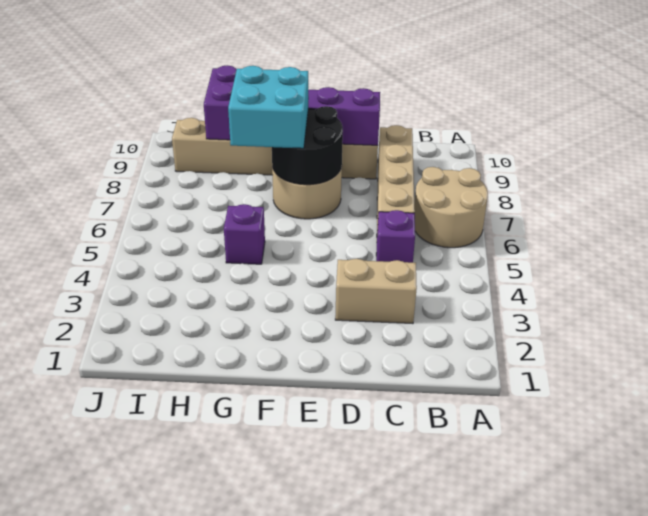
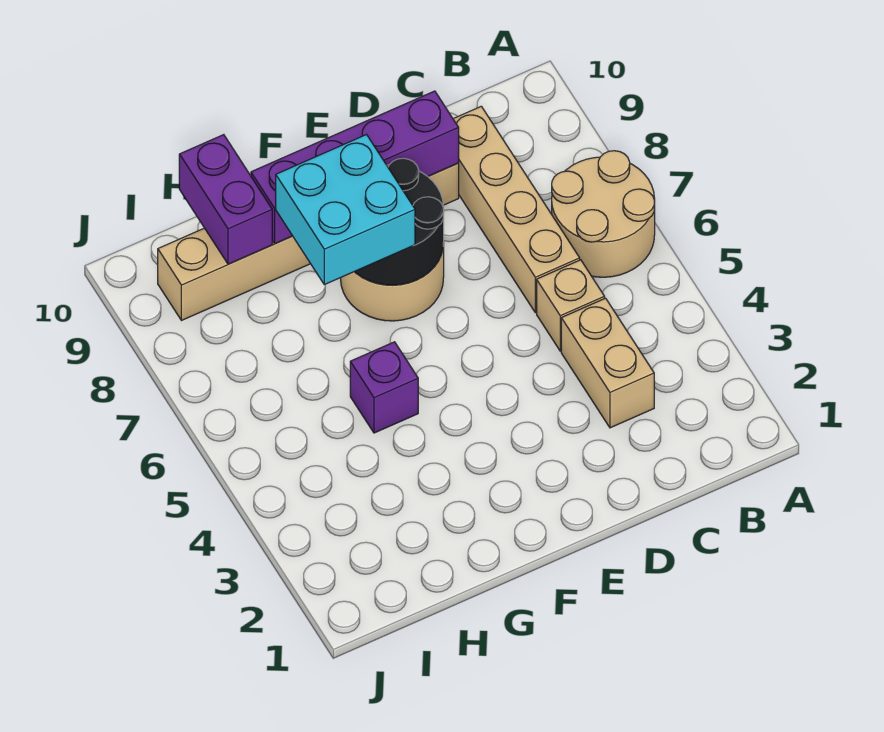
tan 1x2 brick [335,259,417,324] -> tan 1x2 brick turned to [561,298,654,428]
purple 1x1 brick [376,210,415,263] -> tan 1x1 brick [537,260,605,351]

